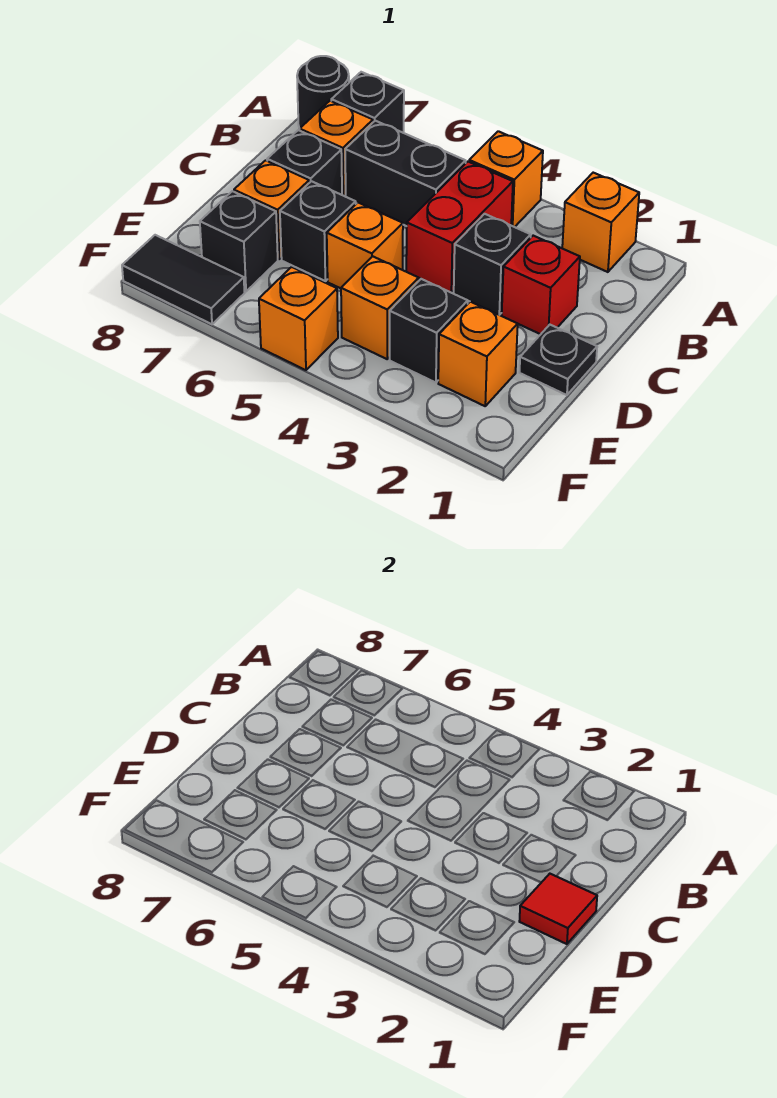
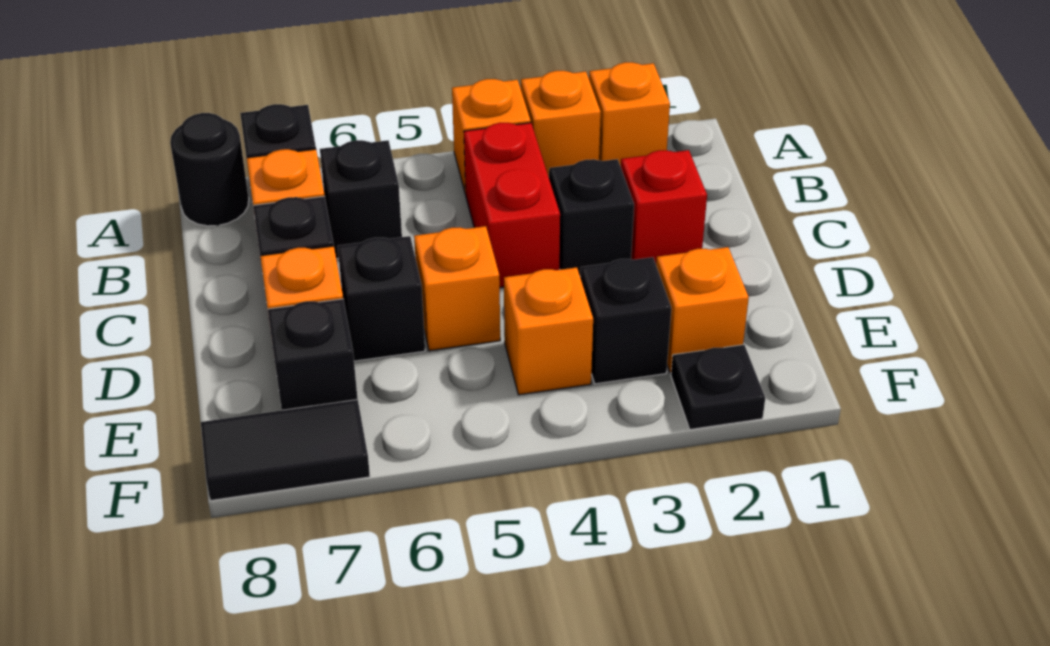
black 1x2 brick [345,121,466,226] -> black 1x1 brick [320,140,402,259]
black 1x1 plate [519,325,597,395] -> black 1x1 plate moved to [671,345,765,429]
red 1x1 tile [519,874,597,944] -> none
orange 1x1 brick [259,267,338,370] -> orange 1x1 brick moved to [521,71,601,177]

